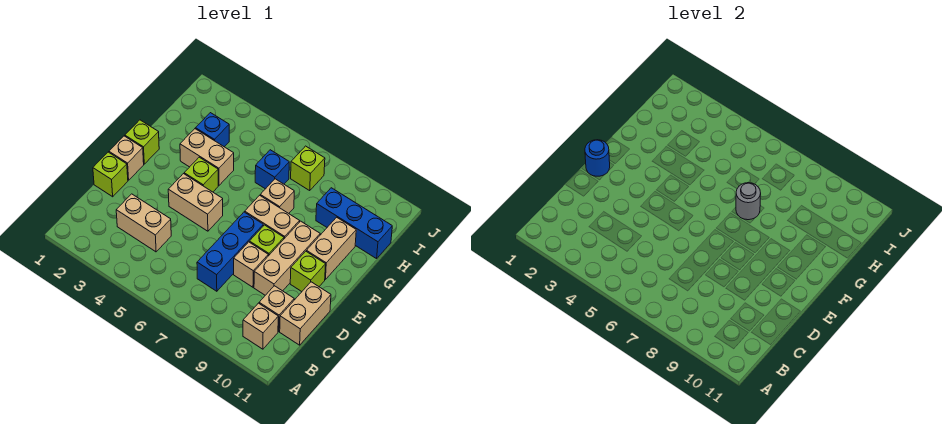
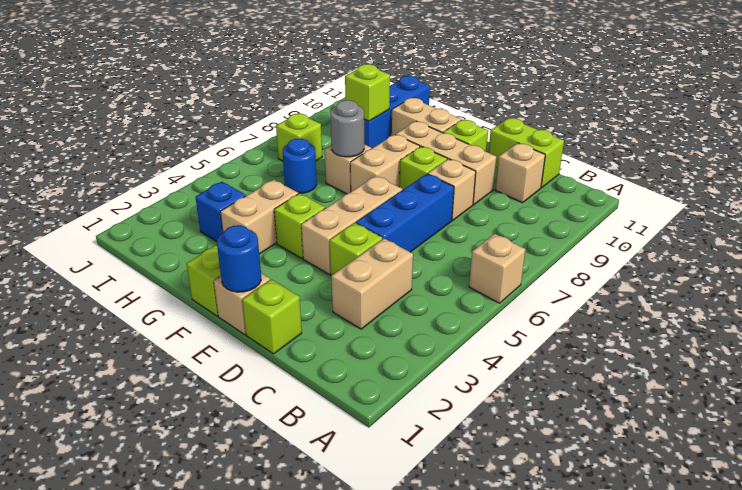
tan 1x1 brick [243,303,278,349] -> tan 1x1 brick moved to [469,234,526,303]
blue 1x3 brick [197,212,263,291] -> blue 1x3 brick turned to [356,174,454,252]
tan 1x2 brick [280,282,331,345] -> lime 1x2 brick [489,118,564,188]
none -> lime 1x1 brick [330,223,382,276]
tan 1x2 brick [168,174,223,231] -> tan 1x3 brick [301,176,402,274]
blue 1x1 brick [255,150,289,189] -> blue 1x1 round brick [283,138,317,193]
none -> lime 1x1 brick [345,64,390,121]

